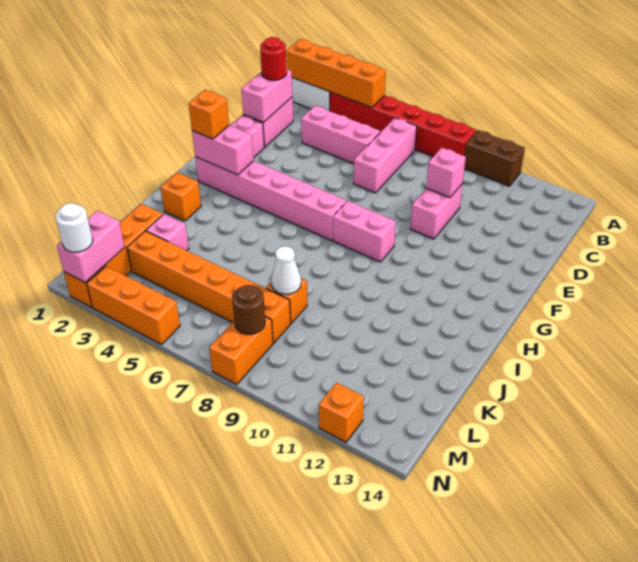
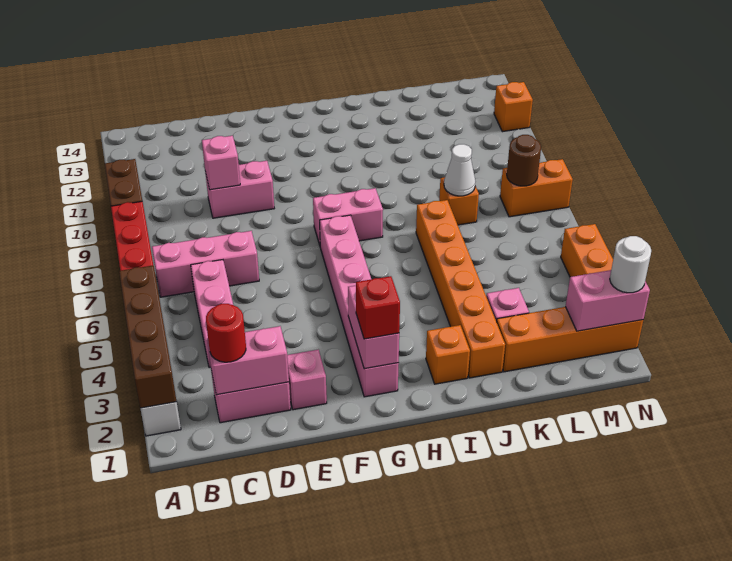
orange 1x4 brick [287,39,386,108] -> brown 1x4 brick [119,265,177,408]
orange 1x1 brick [189,90,229,139] -> red 1x1 brick [356,276,400,339]
pink 1x2 brick [333,201,396,262] -> pink 1x2 brick turned to [313,188,383,245]
orange 1x6 brick [127,231,291,343] -> orange 1x6 brick moved to [416,200,505,378]

